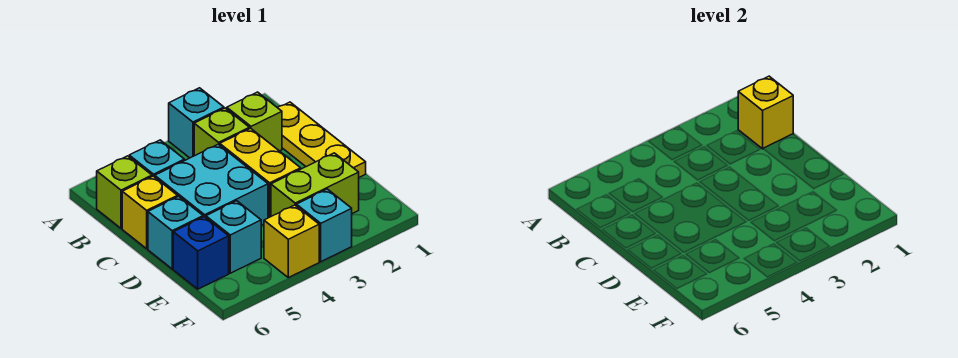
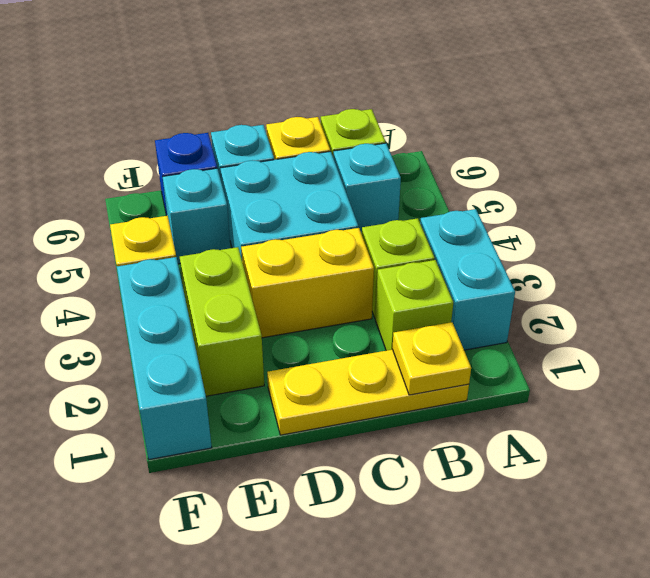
cyan 1x1 brick [169,88,224,158] -> cyan 1x2 brick [420,209,515,350]
yellow 1x1 brick [738,76,793,149] -> yellow 1x1 plate [392,322,471,395]
cyan 1x1 brick [296,189,352,262] -> cyan 1x3 brick [117,257,212,460]

